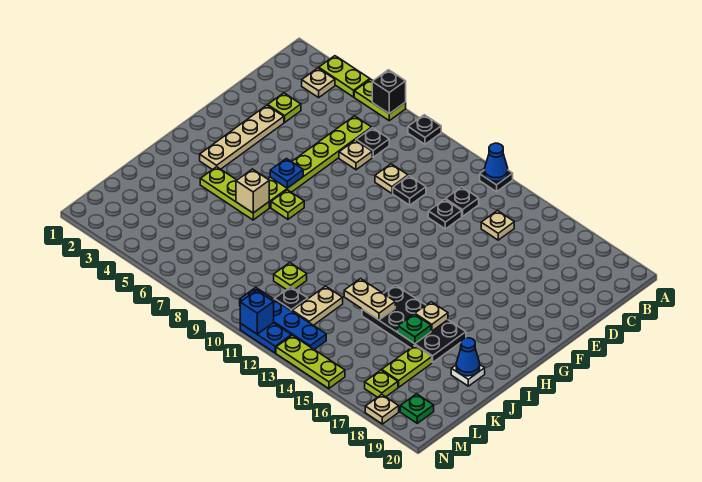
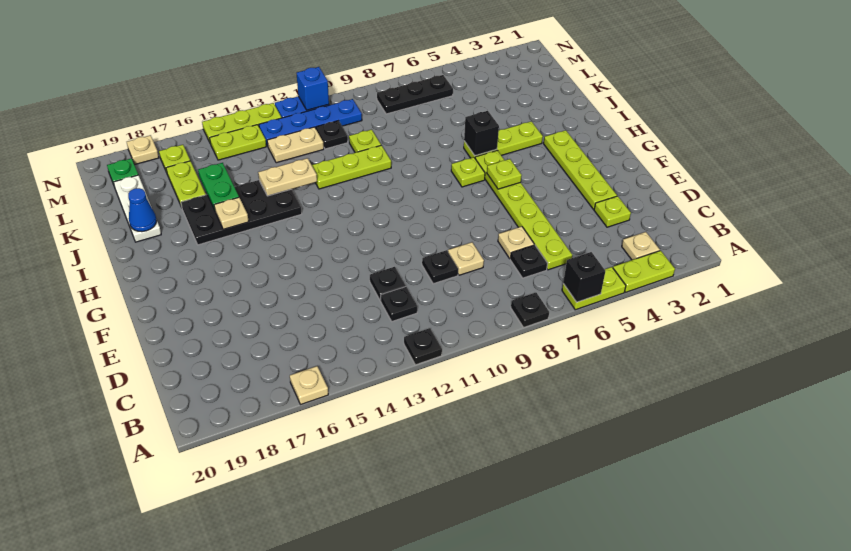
blue 1x1 cone [485,143,508,181] -> none
tan 1x1 plate [481,211,514,240] -> tan 1x1 plate moved to [290,366,328,404]
tan 1x4 plate [200,105,284,170] -> lime 1x4 plate [544,130,617,209]
blue 1x1 plate [270,159,303,188] -> lime 1x1 plate [487,159,522,189]
tan 1x1 brick [236,169,269,213] -> black 1x1 brick [464,111,499,156]
none -> lime 1x3 plate [312,145,391,189]
green 1x1 plate [398,314,431,344] -> green 1x2 plate [198,163,239,210]
white 1x1 plate [451,365,485,386] -> white 1x3 plate [113,175,161,242]
tan 1x2 plate [292,286,343,325] -> tan 1x2 plate turned to [267,127,324,163]
none -> black 1x3 plate [377,75,453,114]
none -> lime 1x2 plate [210,125,266,160]

